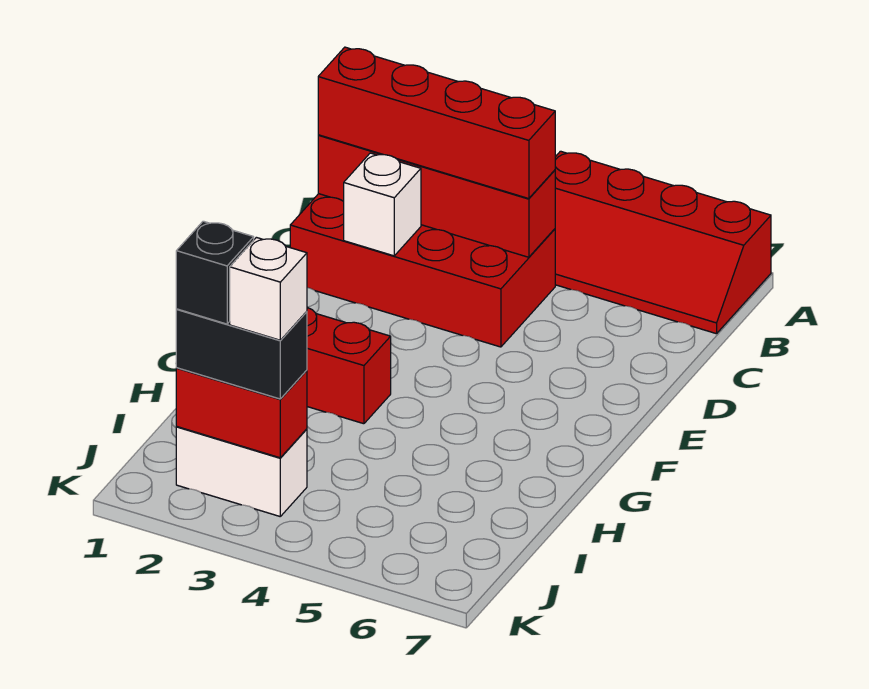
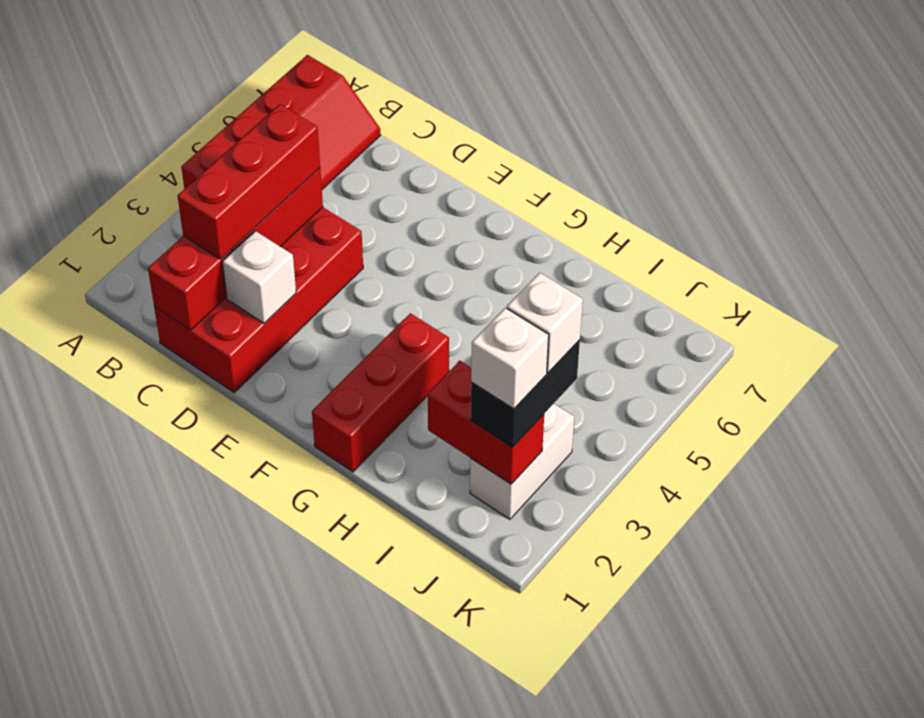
red 1x4 brick [318,47,555,199] -> red 1x3 brick [178,104,320,259]
red 1x2 brick [176,368,307,458] -> red 1x2 brick turned to [428,361,544,484]
black 1x1 brick [176,221,254,324] -> white 1x1 brick [471,308,549,409]

